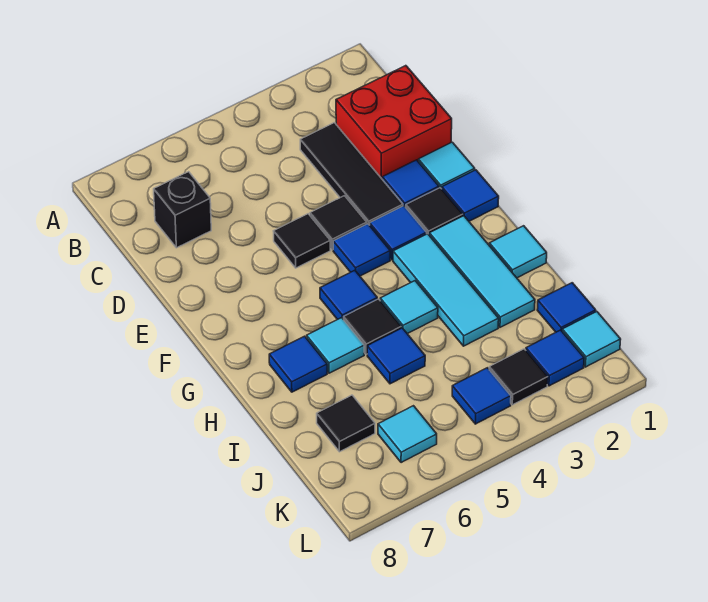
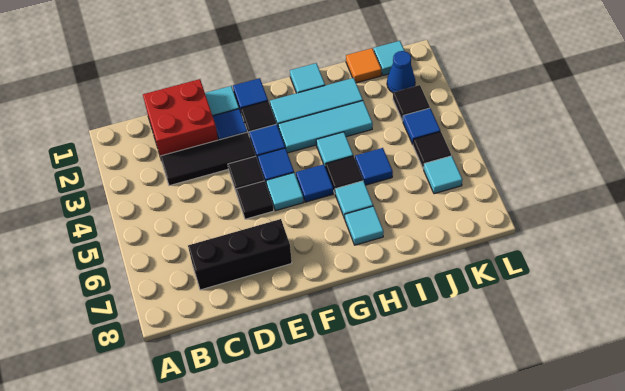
black 1x1 brick [154,172,211,248] -> black 1x3 brick [188,219,292,290]
none -> cyan 1x1 tile [266,173,304,211]
blue 1x1 tile [269,336,327,392] -> cyan 1x1 tile [345,206,384,245]
blue 1x1 tile [537,283,596,332] -> orange 1x1 tile [346,48,381,83]
black 1x1 tile [317,395,375,452] -> black 1x1 tile moved to [413,132,451,169]
blue 1x1 tile [526,330,584,386] -> blue 1x1 cone [387,51,415,93]

